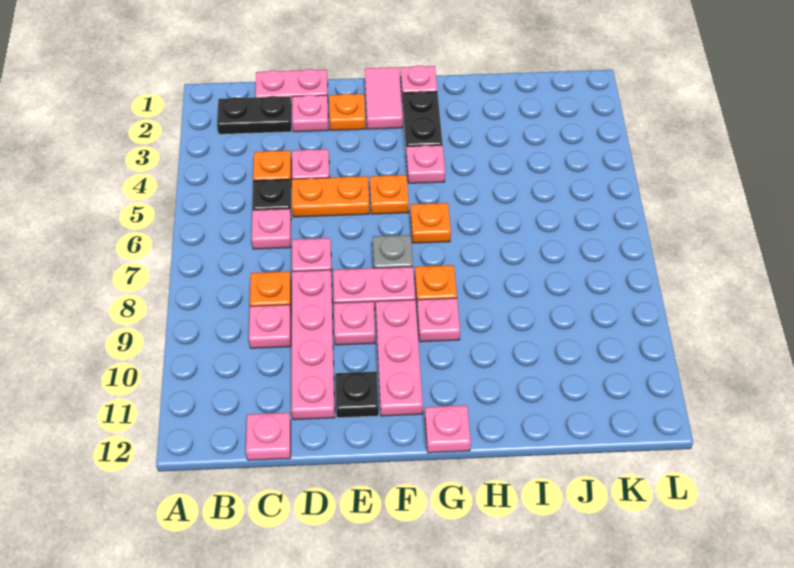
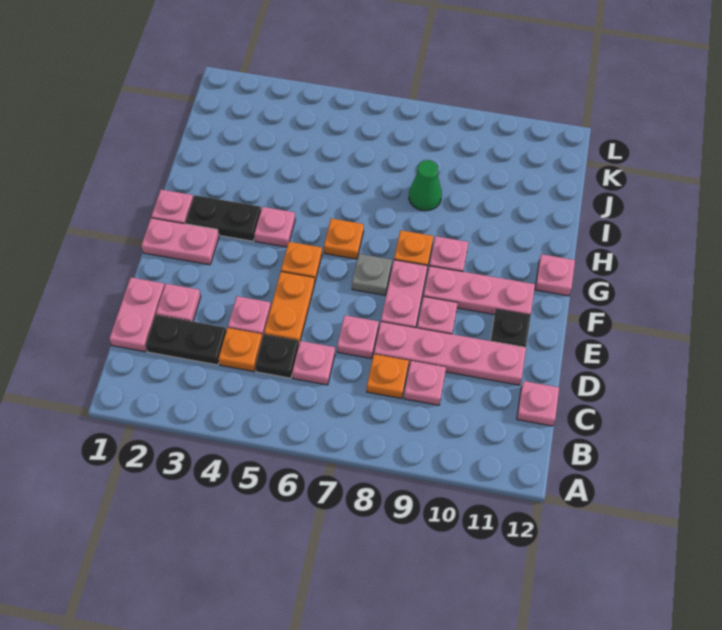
black 1x2 plate [217,96,291,134] -> black 1x2 plate turned to [146,315,226,365]
orange 1x1 plate [329,94,366,130] -> none
pink 1x2 tile [365,67,403,129] -> pink 1x2 plate [141,218,219,265]
none -> green 1x1 cone [409,160,442,211]

